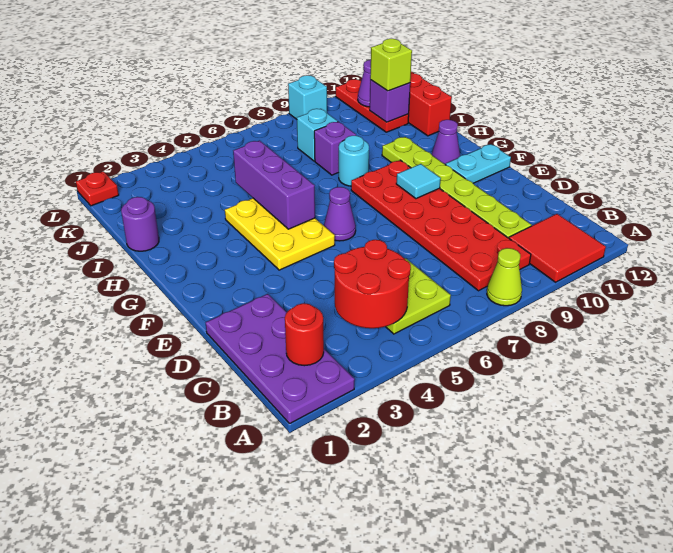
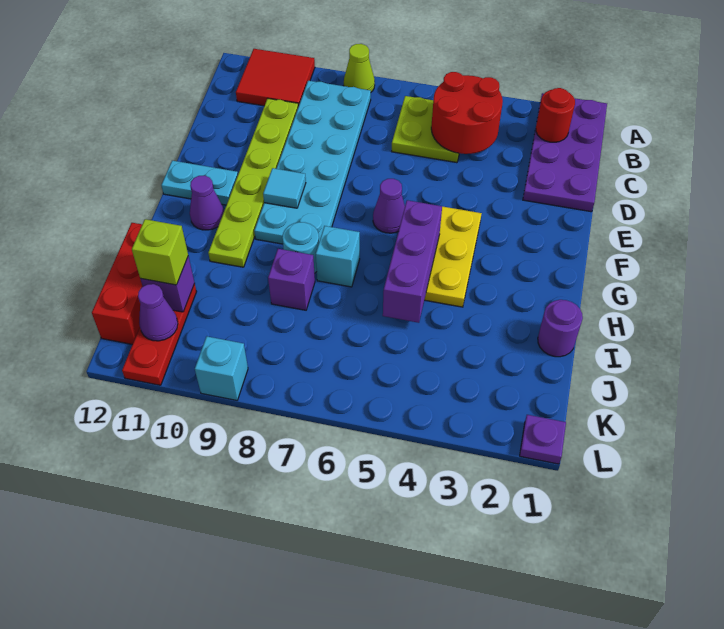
red 2x6 plate [351,160,531,291] -> cyan 2x6 plate [254,81,371,244]
cyan 1x1 brick [297,109,338,161] -> cyan 1x1 brick moved to [316,226,360,287]
red 1x1 plate [76,171,119,206] -> purple 1x1 plate [520,415,566,464]

